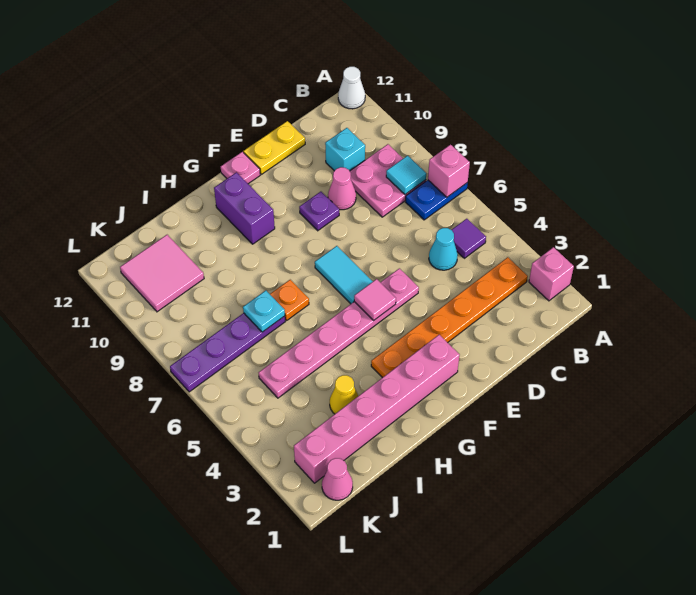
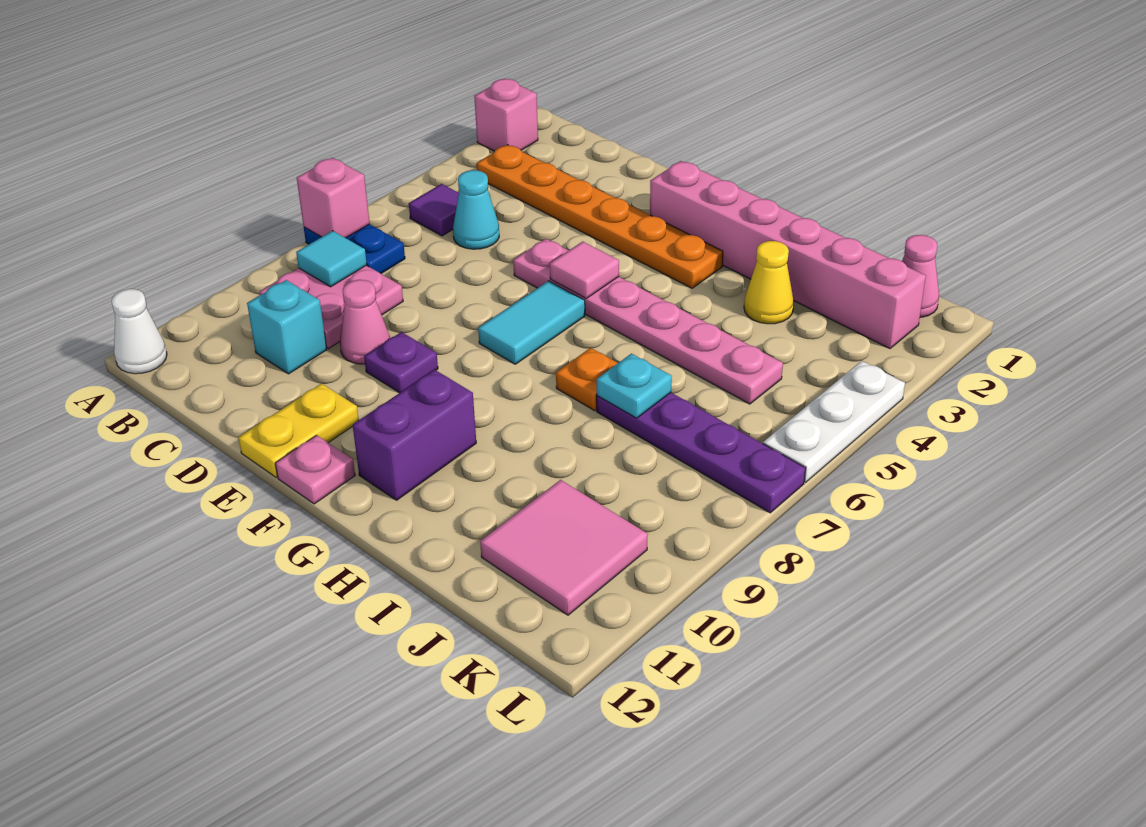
yellow 1x2 plate [243,121,305,174] -> yellow 1x2 plate turned to [238,384,359,477]
none -> white 1x3 plate [763,361,905,482]

